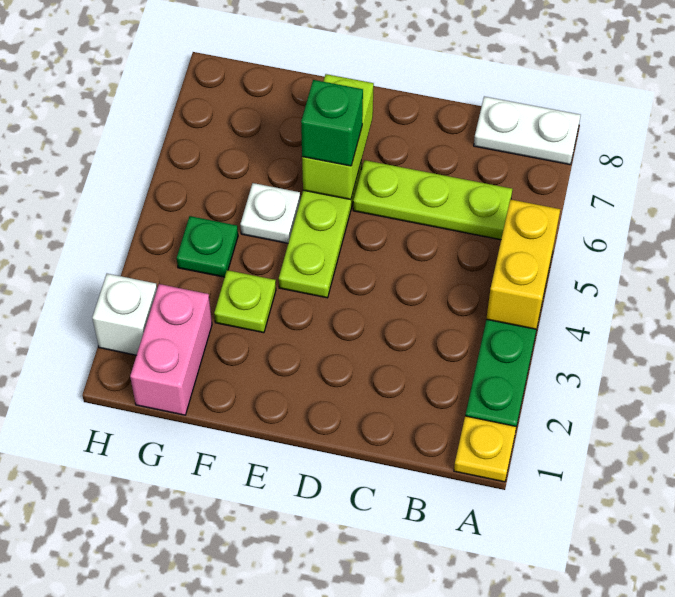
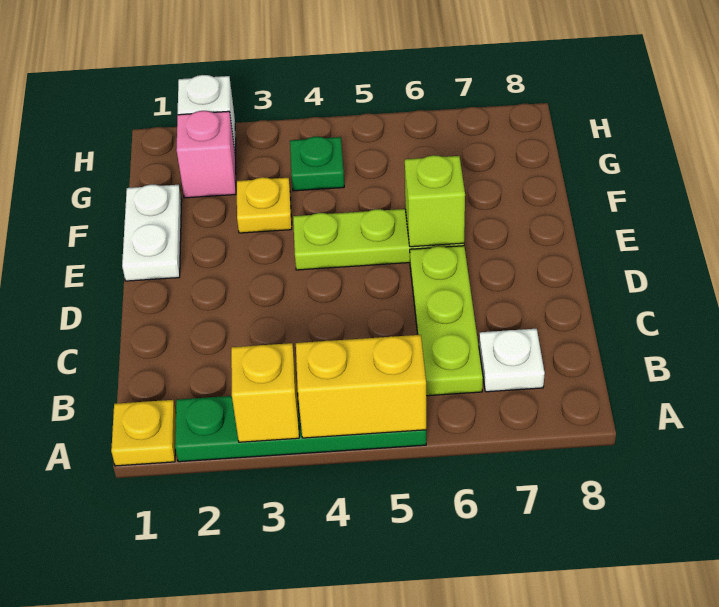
none -> yellow 1x1 brick [231,343,299,442]
white 1x2 plate [474,96,581,165] -> white 1x2 plate moved to [122,185,182,281]
lime 1x2 brick [302,74,374,200] -> lime 1x1 brick [405,155,465,247]
green 1x1 brick [301,80,363,166] -> none
lime 1x1 plate [214,270,276,333] -> yellow 1x1 plate [237,177,292,233]
white 1x1 plate [240,183,300,243] -> white 1x1 plate moved to [479,329,545,392]
pink 1x2 brick [130,284,212,415] -> pink 1x1 brick [176,111,236,198]

